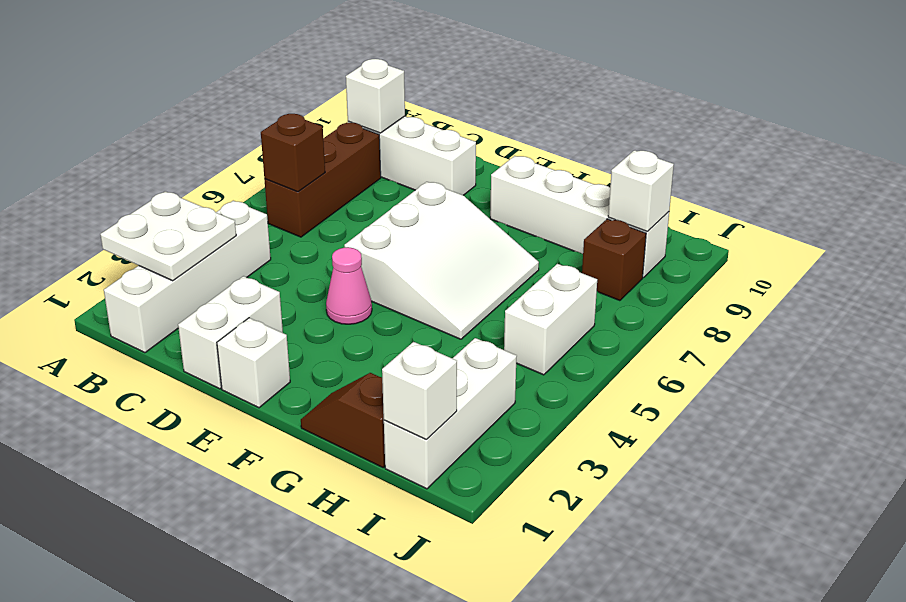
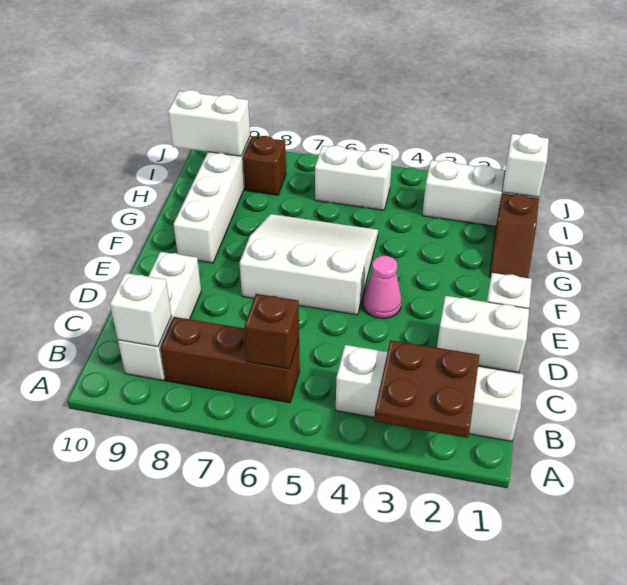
white 2x2 plate [100,191,236,281] -> brown 2x2 plate [374,340,480,438]
white 1x1 brick [608,150,674,232] -> white 1x2 brick [168,90,250,156]

